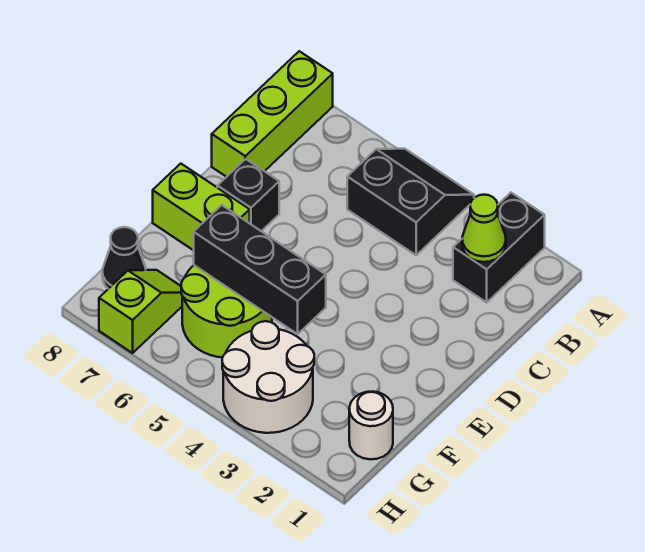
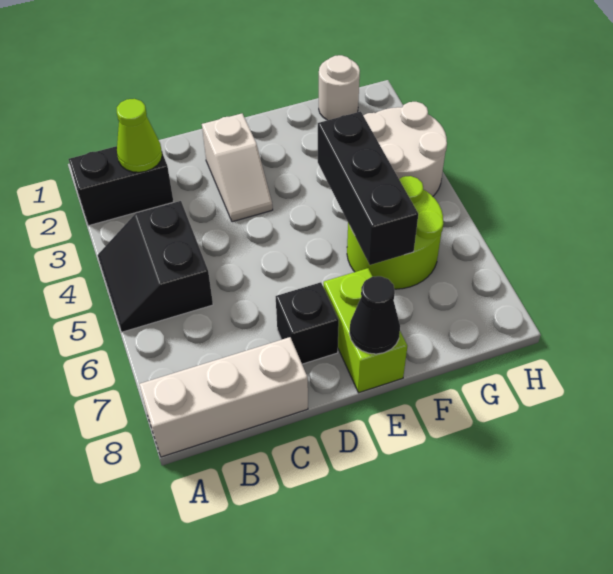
lime 1x3 brick [212,51,333,177] -> white 1x3 brick [139,337,308,457]
none -> white 1x2 slope [202,114,273,222]
lime 1x2 slope [99,270,182,353] -> none
black 1x1 cone [102,227,146,289] -> black 1x1 cone moved to [349,276,400,354]

